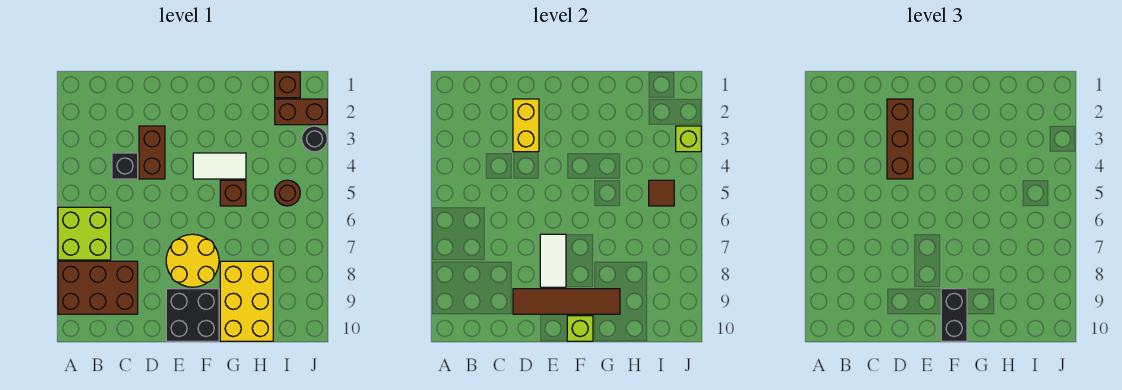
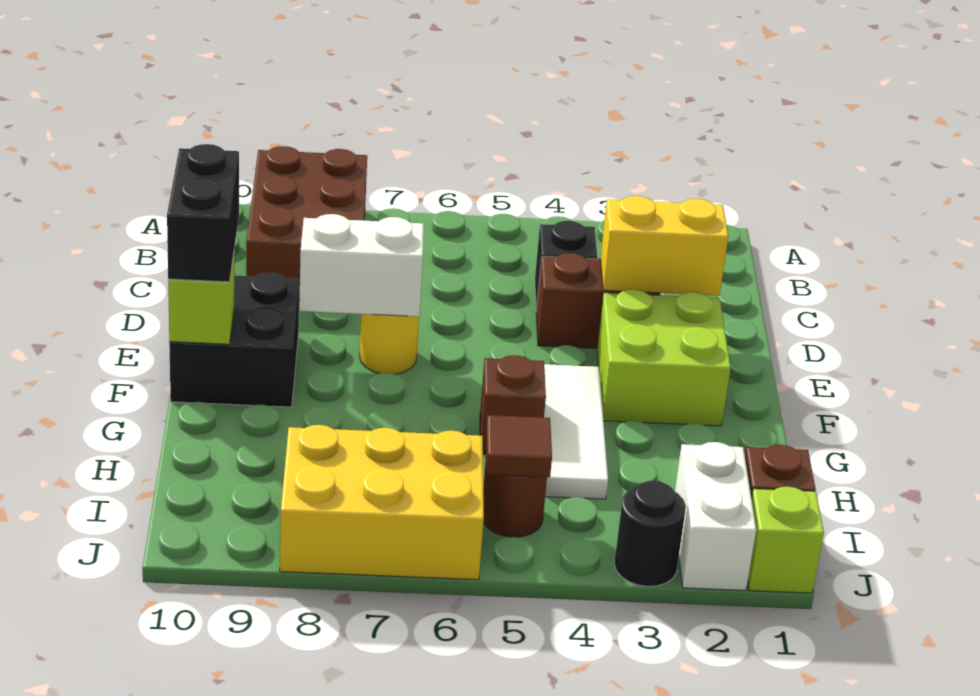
lime 2x2 brick [58,207,111,260] -> lime 2x2 brick moved to [597,289,731,426]
brown 1x3 brick [887,99,913,179] -> none
brown 1x4 tile [513,289,620,314] -> none
yellow 2x2 round brick [166,234,219,287] -> yellow 1x1 round brick [360,314,419,374]
white 1x2 tile [540,234,566,287] -> white 1x2 brick [299,214,424,317]
white 1x2 tile [193,153,246,179] -> white 1x3 tile [544,364,608,499]
black 1x2 brick [941,289,967,341] -> black 1x2 brick turned to [167,144,239,282]
yellow 2x3 brick [220,261,273,341] -> yellow 2x3 brick moved to [280,425,484,580]
brown 1x2 brick [275,99,327,125] -> white 1x2 brick [675,442,756,590]
lime 1x1 brick [676,126,701,152] -> lime 1x1 brick moved to [748,487,824,593]

